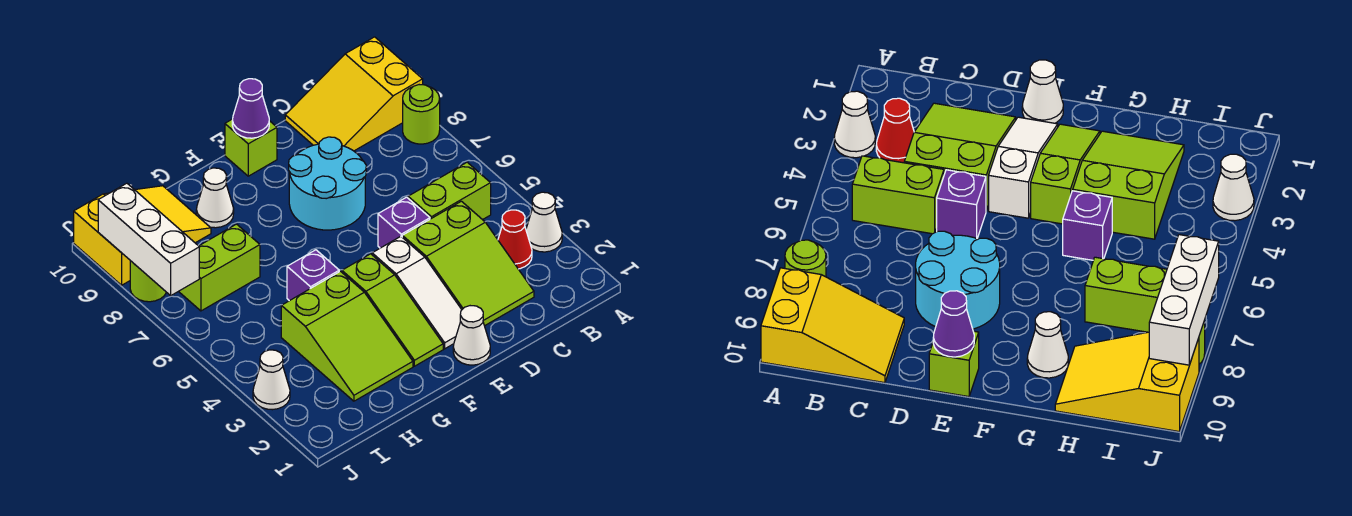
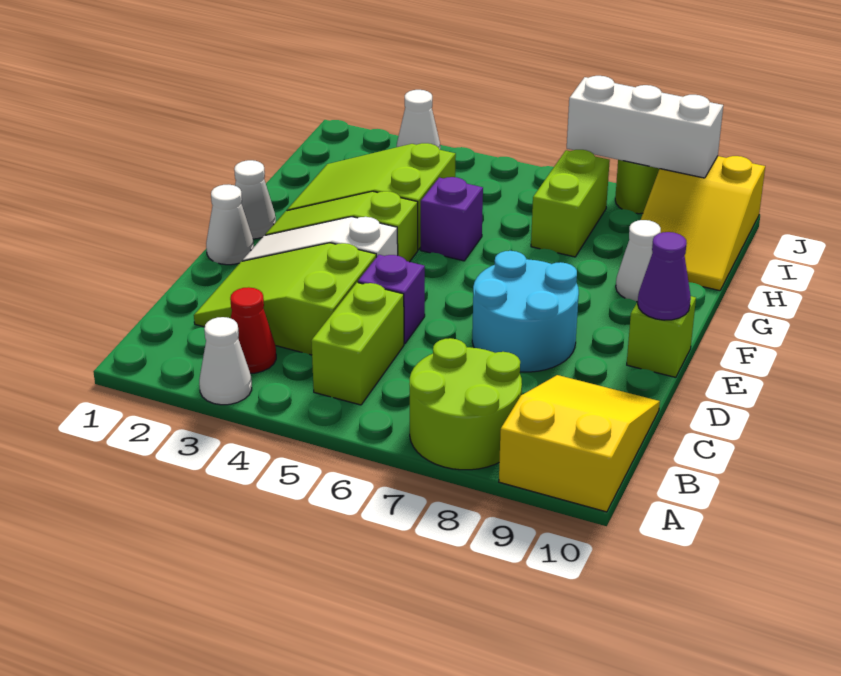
lime 1x1 round brick [403,85,440,144] -> lime 2x2 round brick [409,338,522,470]
none -> white 1x1 cone [234,160,276,239]

